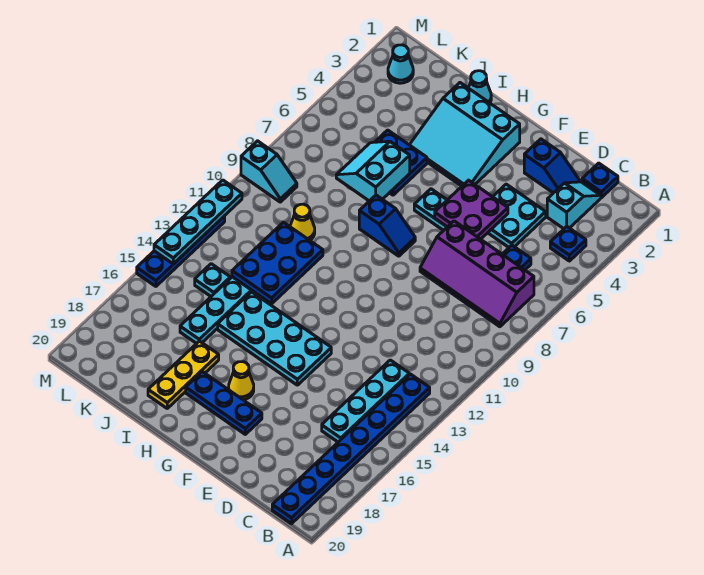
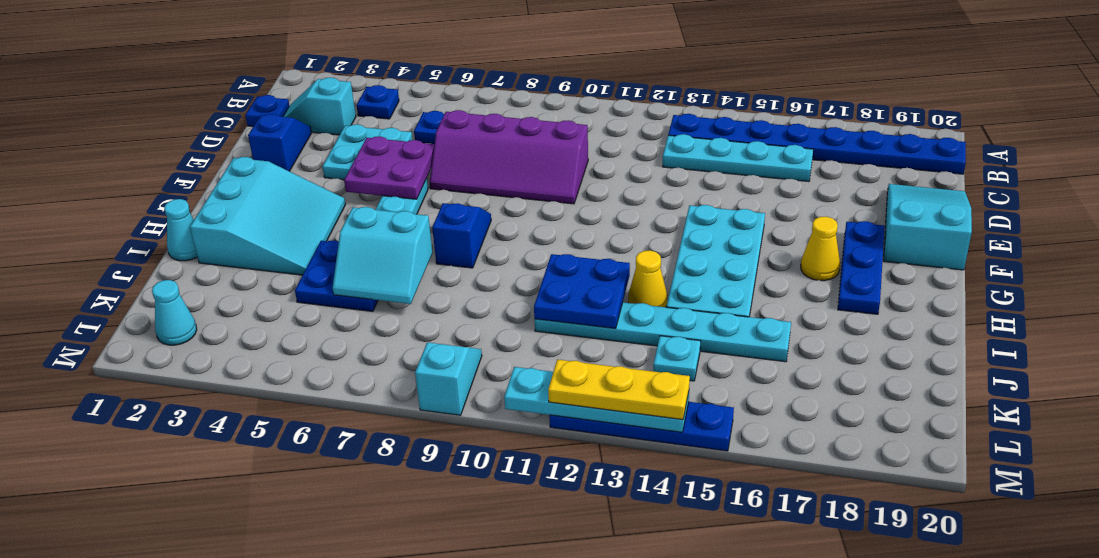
purple 2x4 slope [420,221,534,327] -> purple 2x4 slope turned to [430,110,588,204]
none -> cyan 2x3 slope [883,184,972,270]
blue 2x3 plate [232,222,323,304] -> blue 2x2 plate [534,254,630,329]
yellow 1x3 plate [148,341,219,408] -> yellow 1x3 plate moved to [548,359,690,420]
yellow 1x1 cone [290,204,315,240] -> yellow 1x1 cone moved to [628,250,667,307]

